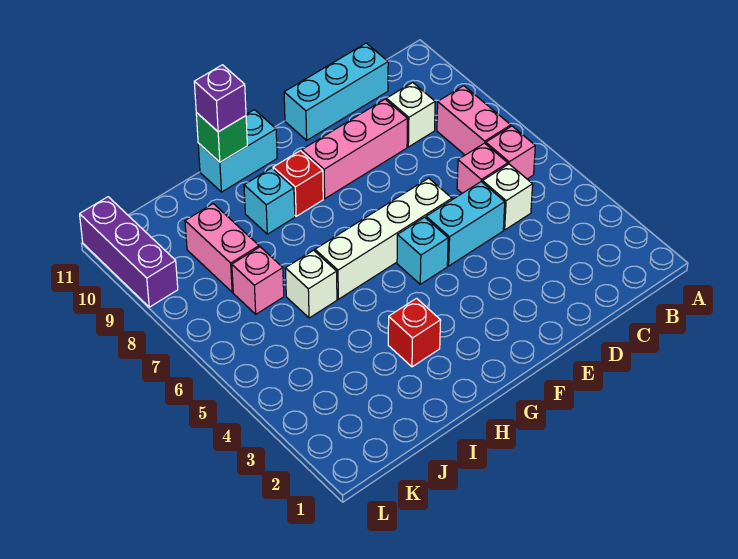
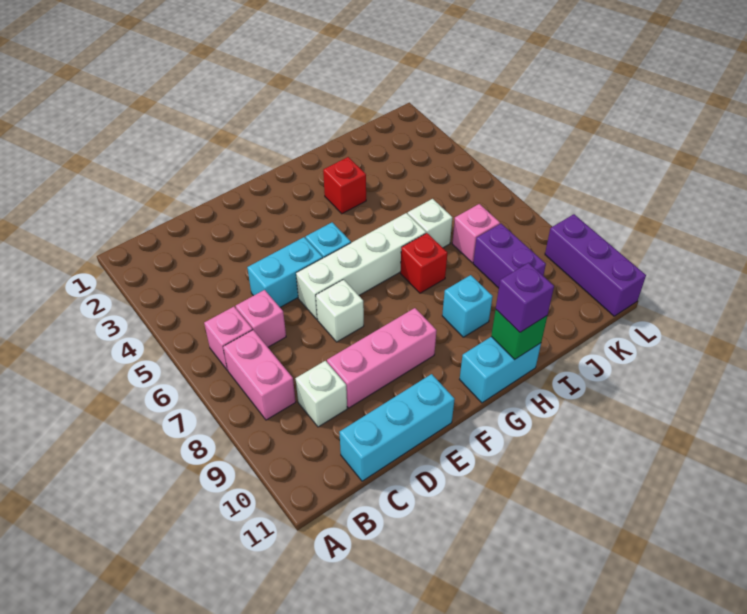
white 1x1 brick [483,164,533,230] -> white 1x1 brick moved to [316,280,364,342]
red 1x1 brick [273,151,323,216] -> red 1x1 brick moved to [400,233,447,293]
pink 1x2 brick [185,204,259,292] -> purple 1x2 brick [473,224,546,288]

